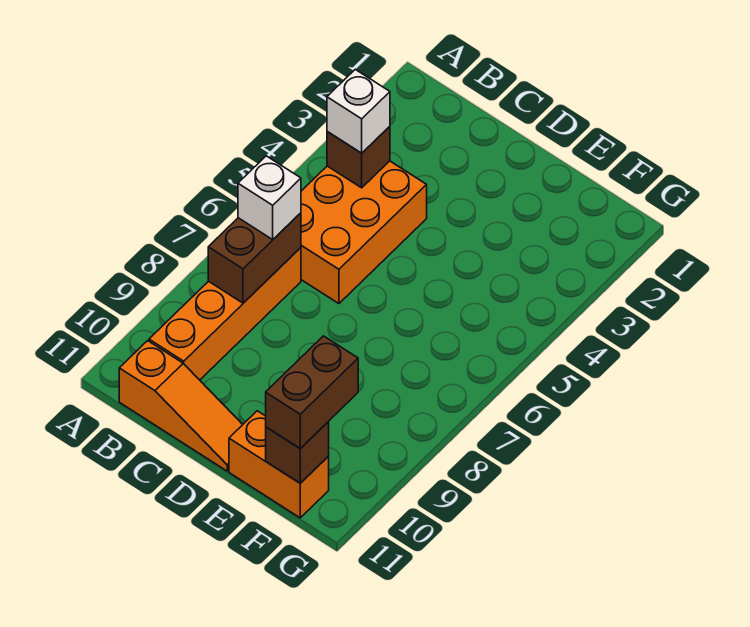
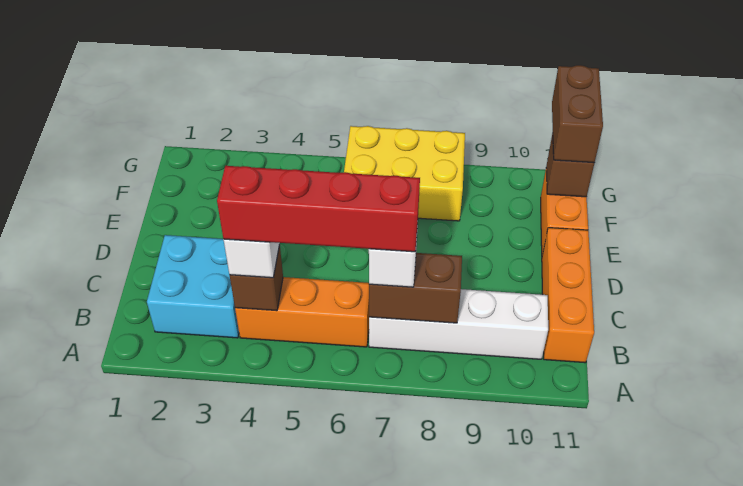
none -> cyan 2x2 brick [147,235,239,338]
orange 2x3 brick [301,161,427,304] -> orange 1x3 brick [235,277,369,347]
none -> red 1x4 brick [217,166,420,252]
orange 1x4 brick [149,248,301,380] -> white 1x4 brick [369,289,548,359]
orange 1x3 slope [119,341,243,471] -> orange 1x3 brick [542,228,594,363]
none -> yellow 2x3 brick [344,126,465,221]
brown 1x2 brick [266,336,358,449] -> brown 1x2 brick turned to [552,65,603,163]

